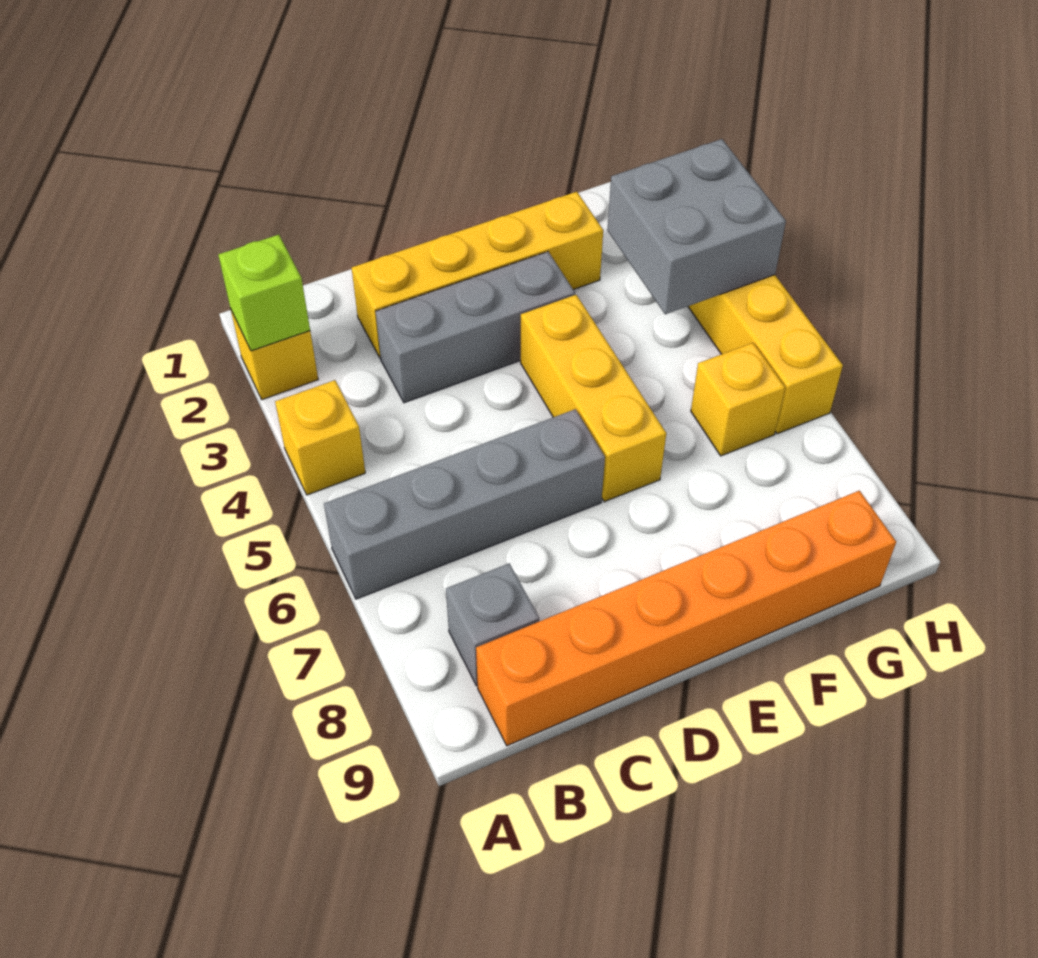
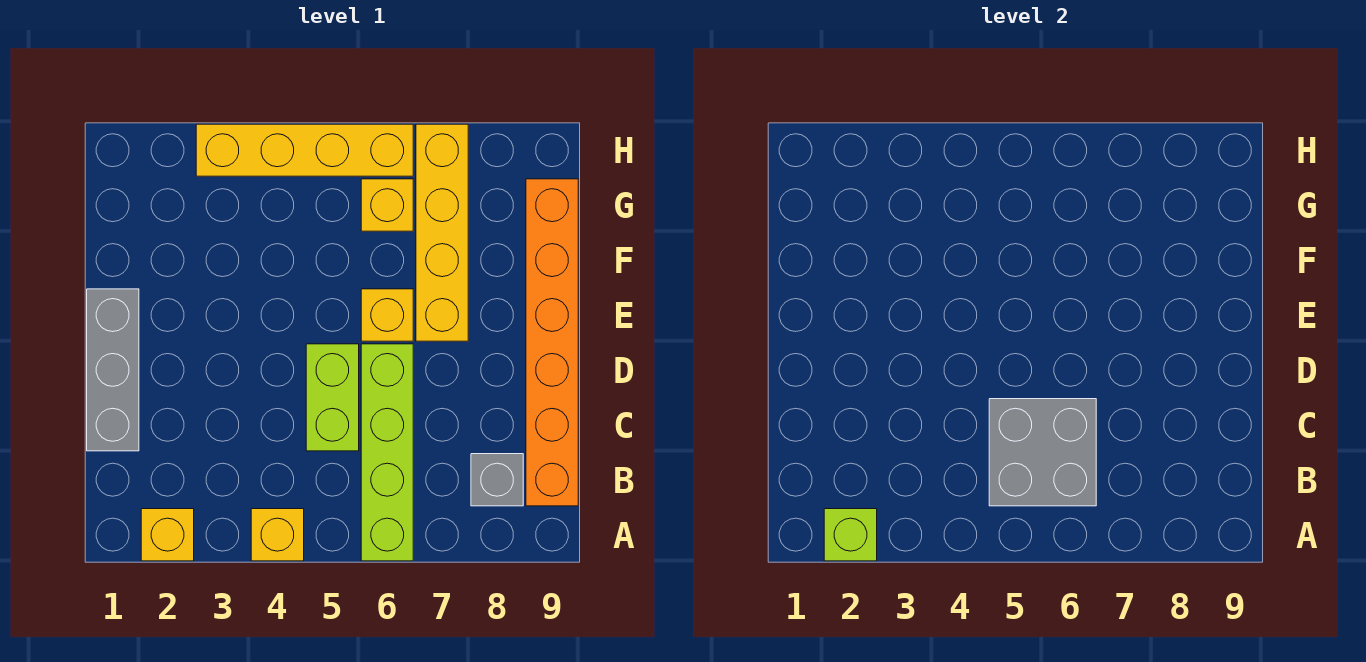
grey 1x4 brick [324,409,605,599] -> lime 1x4 brick [361,344,413,561]
yellow 1x4 brick [352,192,603,358] -> yellow 1x4 brick moved to [416,124,468,341]
grey 1x3 brick [375,252,575,403] -> grey 1x3 brick moved to [87,289,139,451]
none -> lime 1x2 brick [306,344,359,451]
yellow 1x3 brick [521,295,666,502] -> yellow 1x1 brick [361,289,413,341]
grey 2x2 brick [607,139,786,314] -> grey 2x2 brick moved to [989,399,1096,506]

